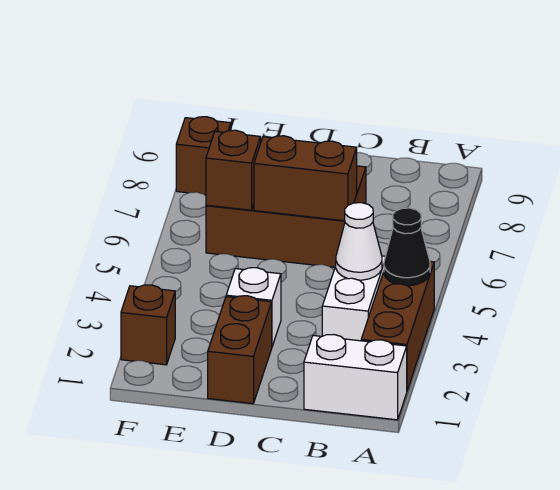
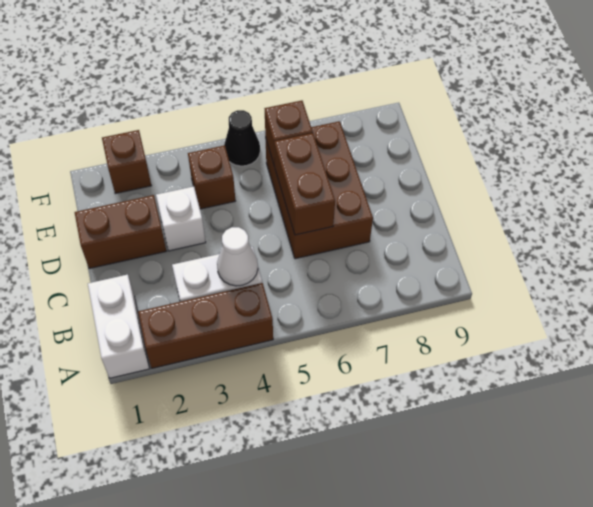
black 1x1 cone [384,208,430,286] -> black 1x1 cone moved to [224,110,260,166]
brown 1x1 brick [176,117,231,195] -> brown 1x1 brick moved to [188,145,235,209]

